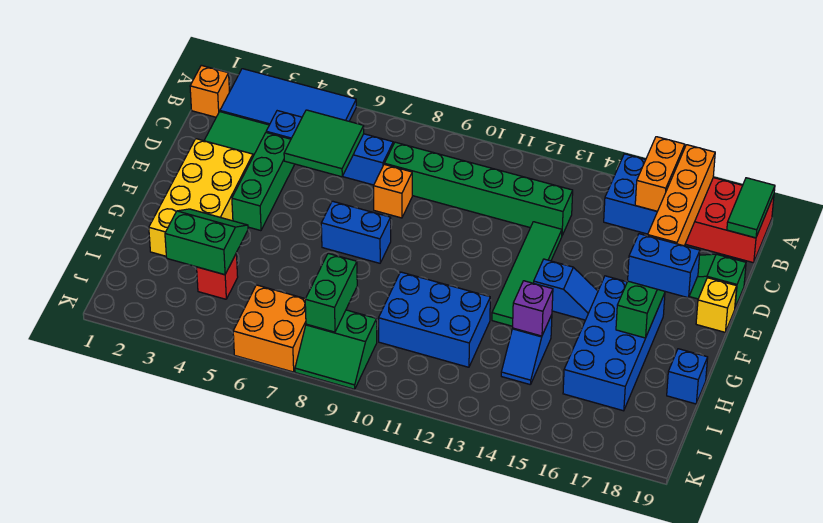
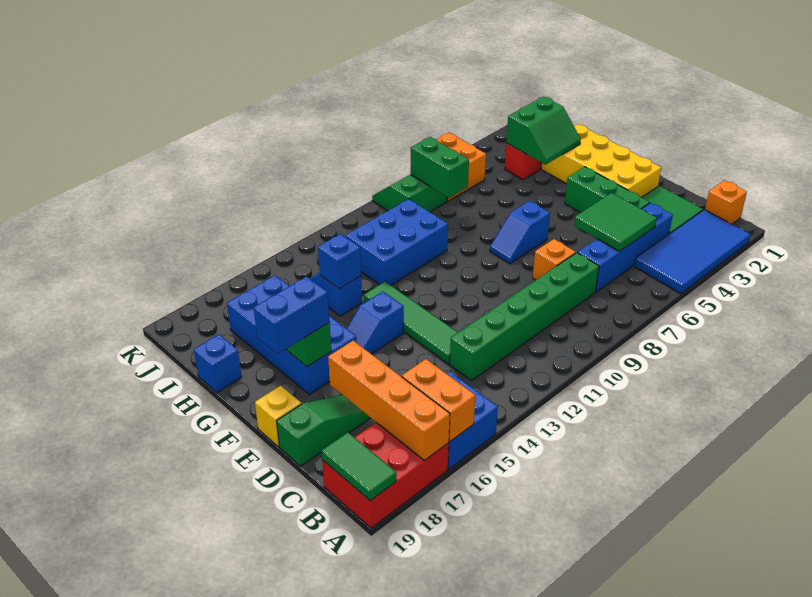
blue 1x2 brick [321,201,391,263] -> blue 1x2 slope [490,201,550,264]
purple 1x1 brick [513,281,553,336] -> blue 1x1 brick [318,234,361,289]

